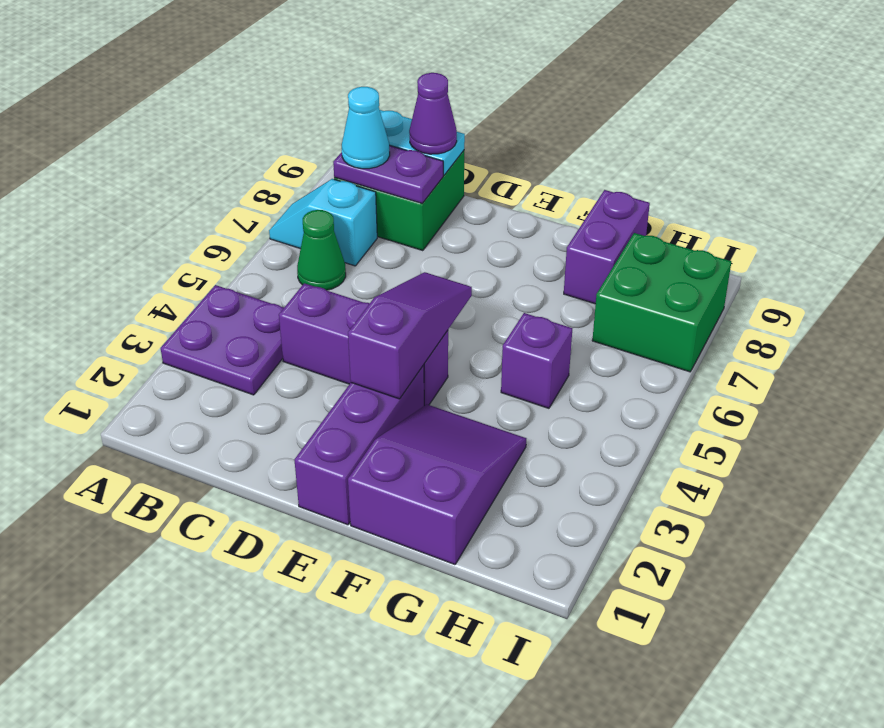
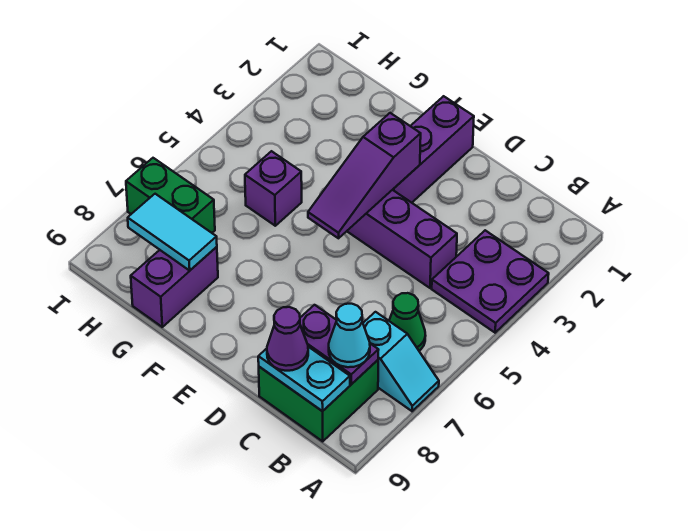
purple 2x3 slope [348,404,526,565] -> none
none -> cyan 1x2 tile [128,194,217,270]
green 2x2 brick [592,233,731,372] -> green 1x2 brick [126,158,215,233]

